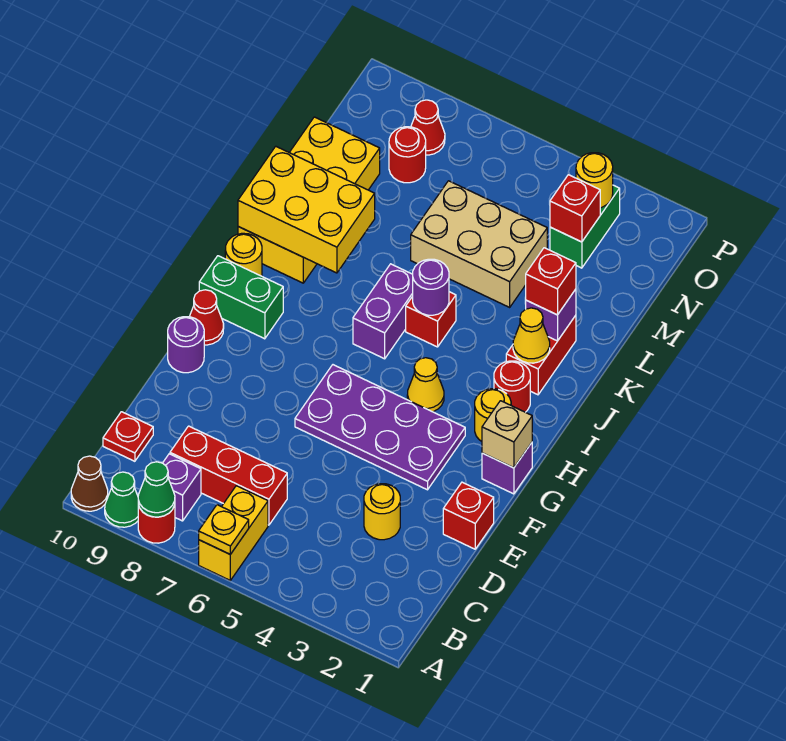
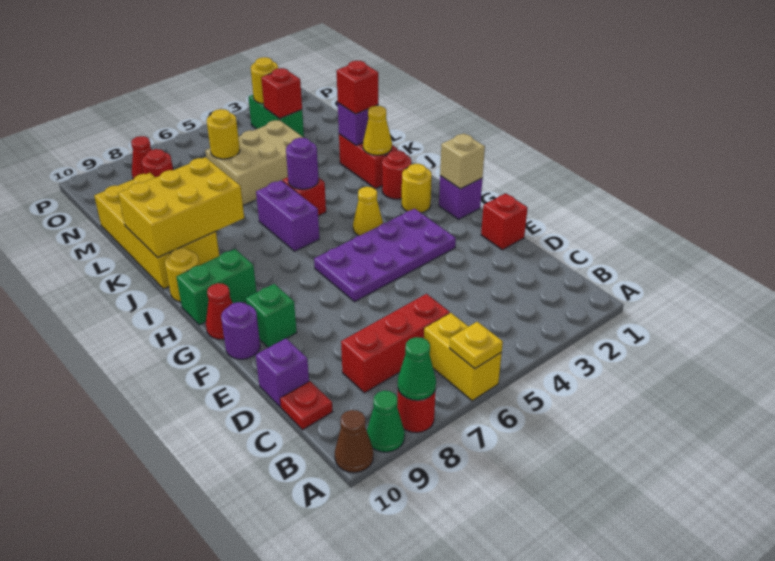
purple 1x1 brick [163,454,201,521] -> purple 1x1 brick moved to [256,339,309,407]
yellow 1x1 round brick [364,484,400,540] -> yellow 1x1 round brick moved to [207,109,240,159]
none -> green 1x1 brick [246,284,297,347]

